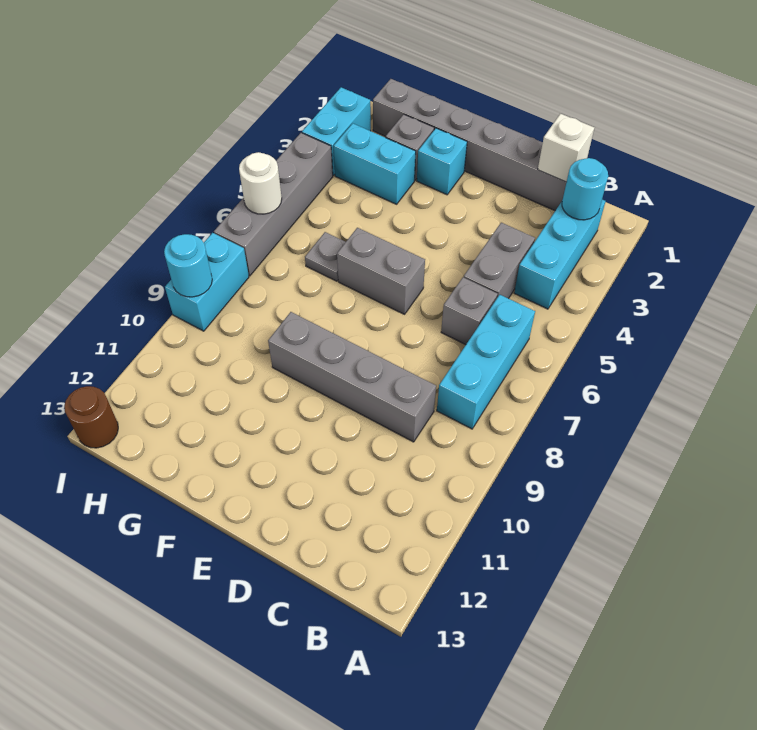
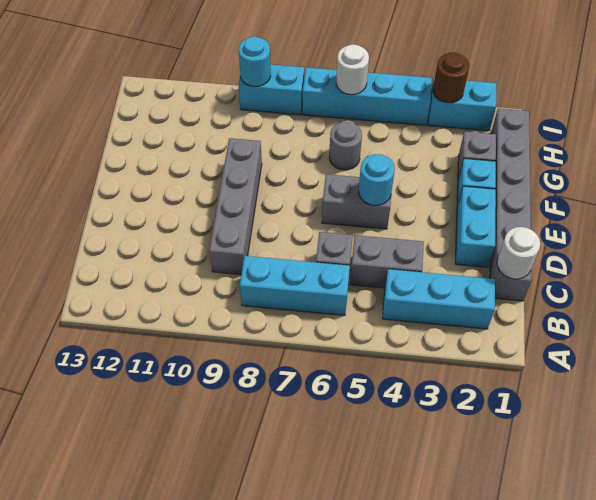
cyan 1x1 round brick [562,158,608,220] -> cyan 1x1 round brick moved to [359,154,395,205]
white 1x1 brick [538,114,594,182] -> white 1x1 round brick [497,227,540,279]
grey 1x2 brick [337,228,425,314] -> grey 1x2 brick turned to [322,174,391,229]
cyan 1x2 brick [334,123,416,204] -> cyan 1x2 brick moved to [455,186,496,267]
grey 1x1 plate [305,232,345,281] -> grey 1x1 round brick [329,122,362,170]
grey 1x4 brick [214,133,333,276] -> cyan 1x4 brick [302,67,432,125]
brown 1x1 round brick [64,386,118,448] -> brown 1x1 round brick moved to [433,53,469,103]

